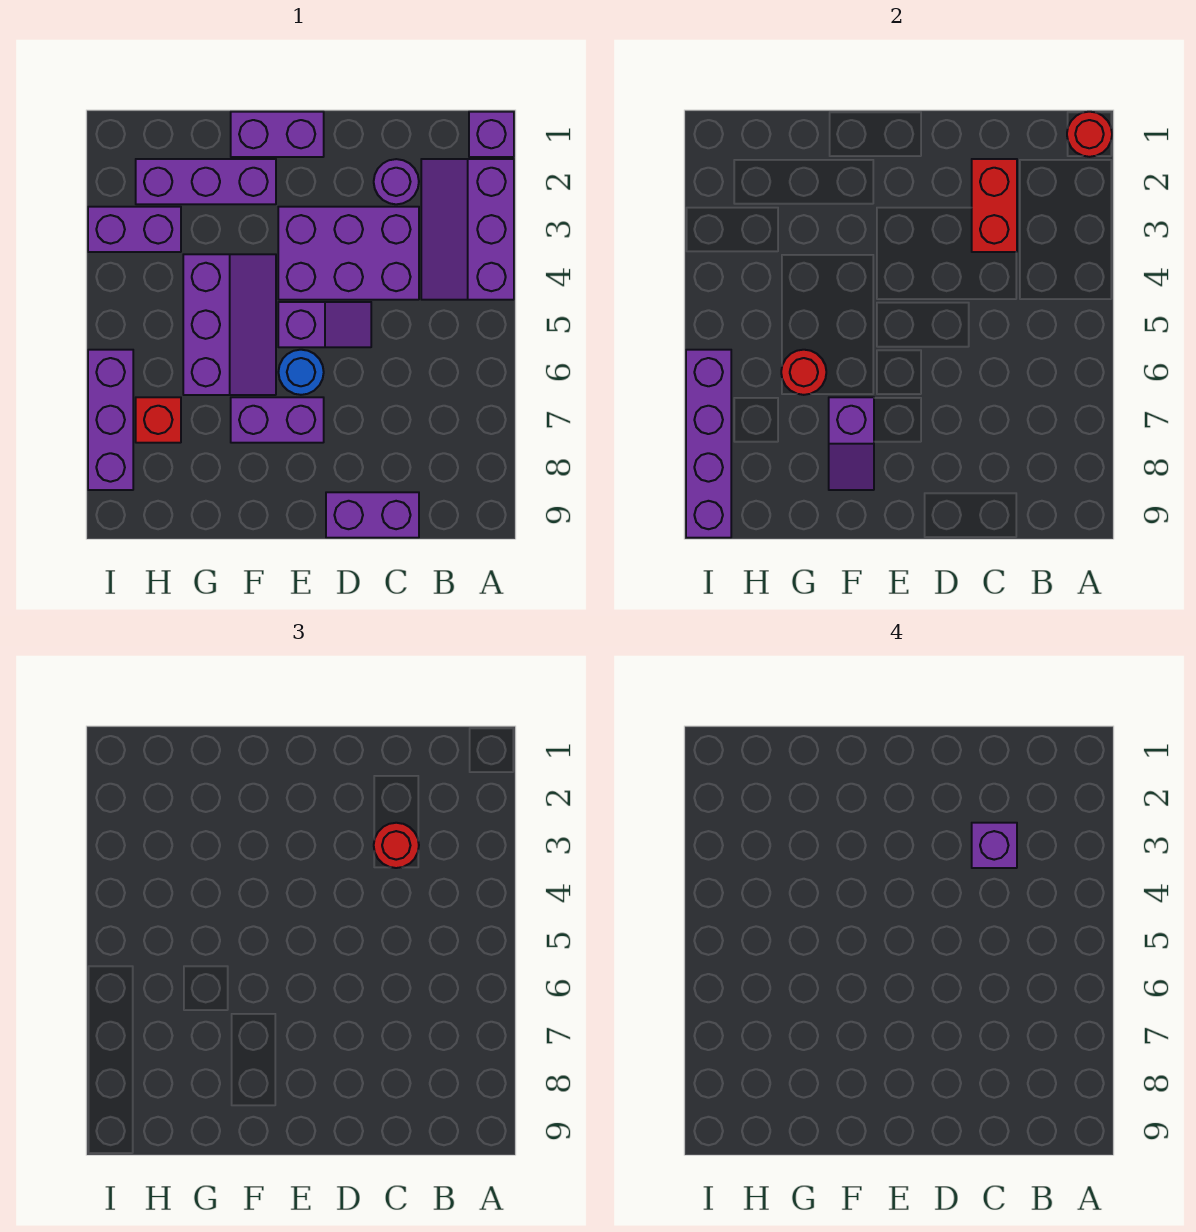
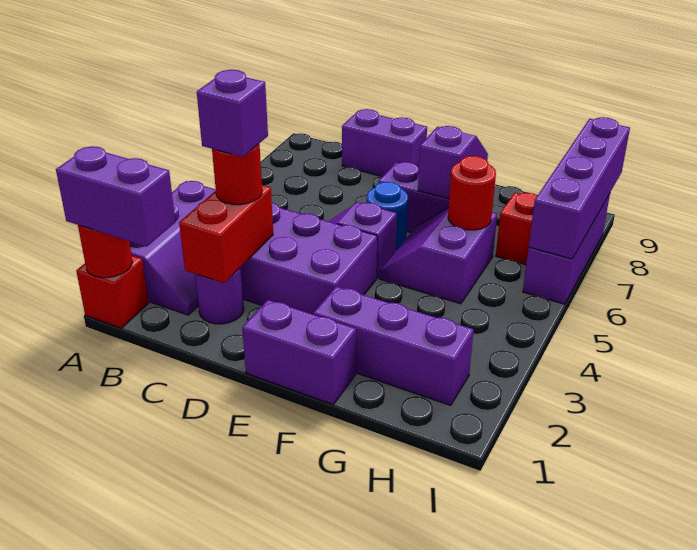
purple 1x1 brick [469,112,514,157] -> red 1x1 brick [76,256,149,328]
purple 2x3 slope [183,254,276,395] -> purple 2x2 slope [379,207,497,304]
purple 1x2 brick [88,207,181,252] -> purple 1x2 brick moved to [56,146,176,247]

